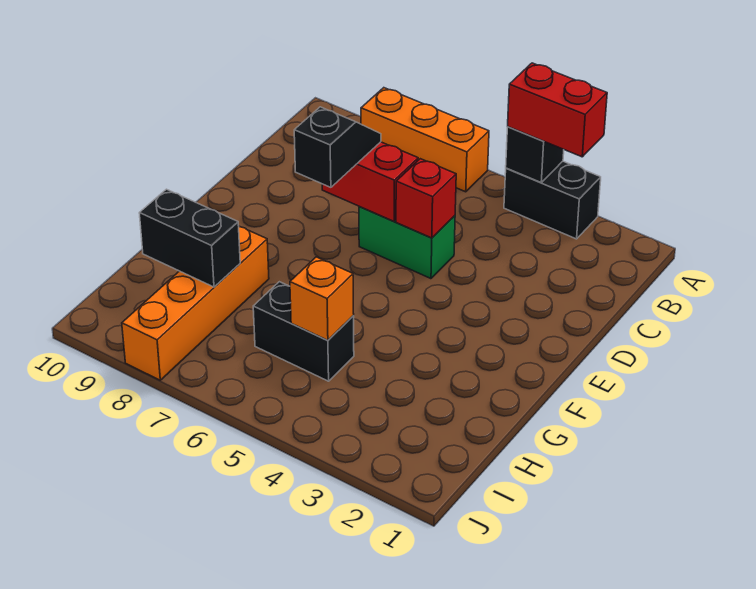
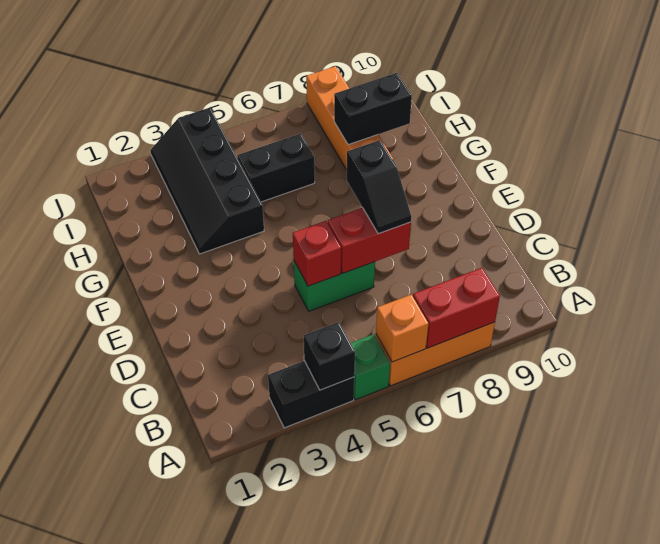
red 1x2 brick [508,63,607,157] -> red 1x2 brick moved to [413,268,500,348]
none -> green 1x1 brick [351,334,390,400]
none -> black 2x4 slope [150,108,264,254]
orange 1x1 brick [290,257,354,340] -> orange 1x1 brick moved to [376,295,428,362]

